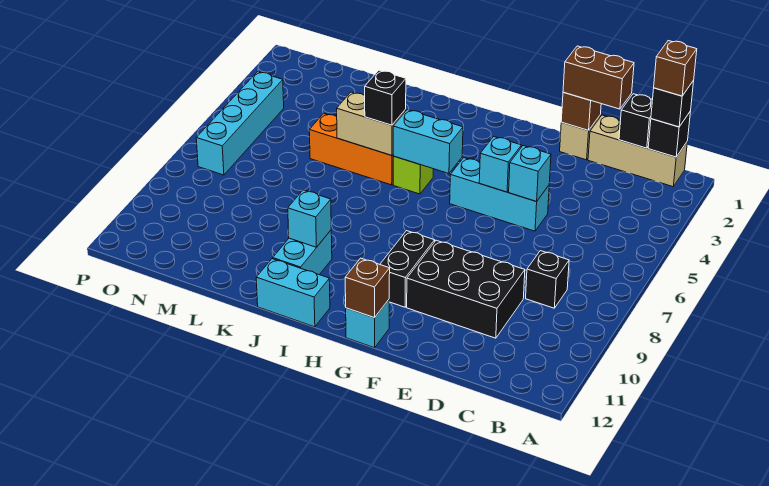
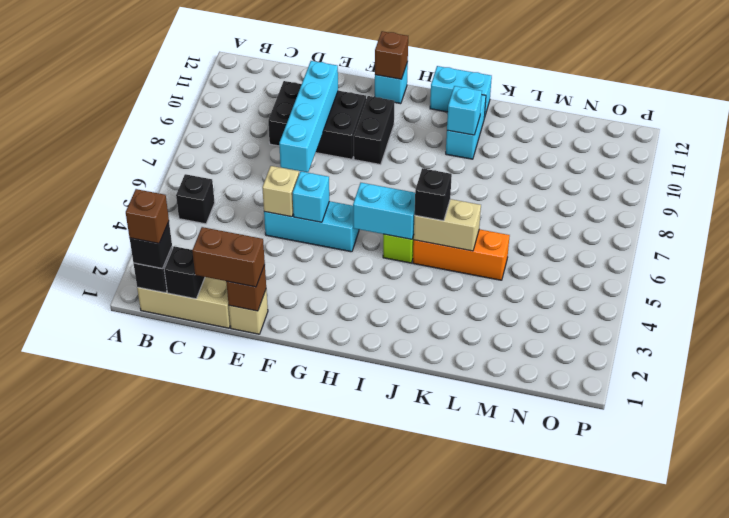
black 1x1 brick [526,251,569,308] -> black 1x1 brick moved to [176,174,215,224]
cyan 1x1 brick [509,146,551,202] -> tan 1x1 brick [262,166,299,217]
cyan 1x4 brick [196,72,284,175] -> cyan 1x4 brick moved to [279,61,338,172]

